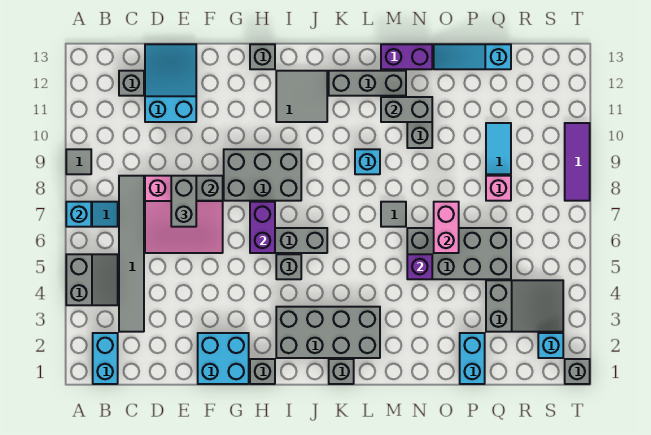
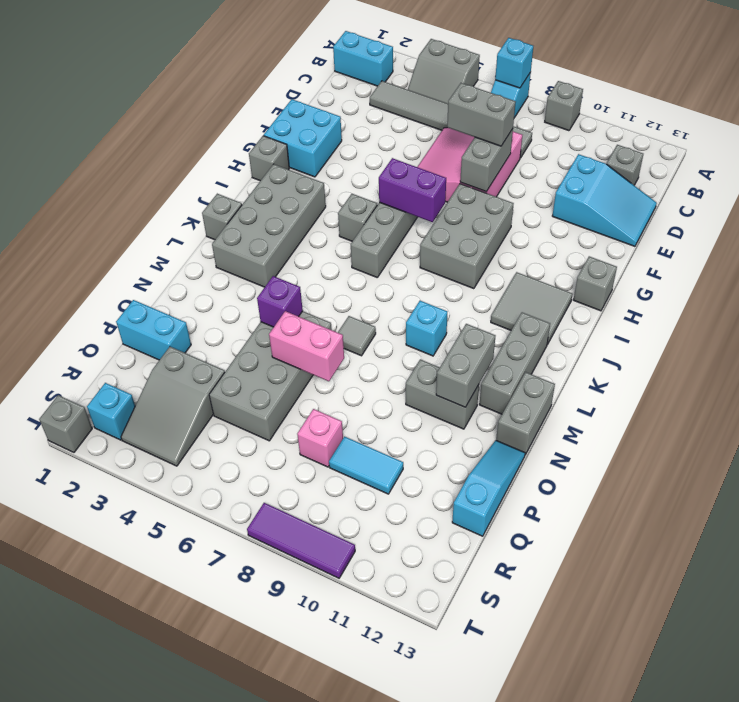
grey 1x1 tile [66,149,91,174] -> grey 1x1 brick [545,81,583,131]
purple 1x2 brick [381,44,432,69] -> grey 1x2 brick [496,372,555,455]

